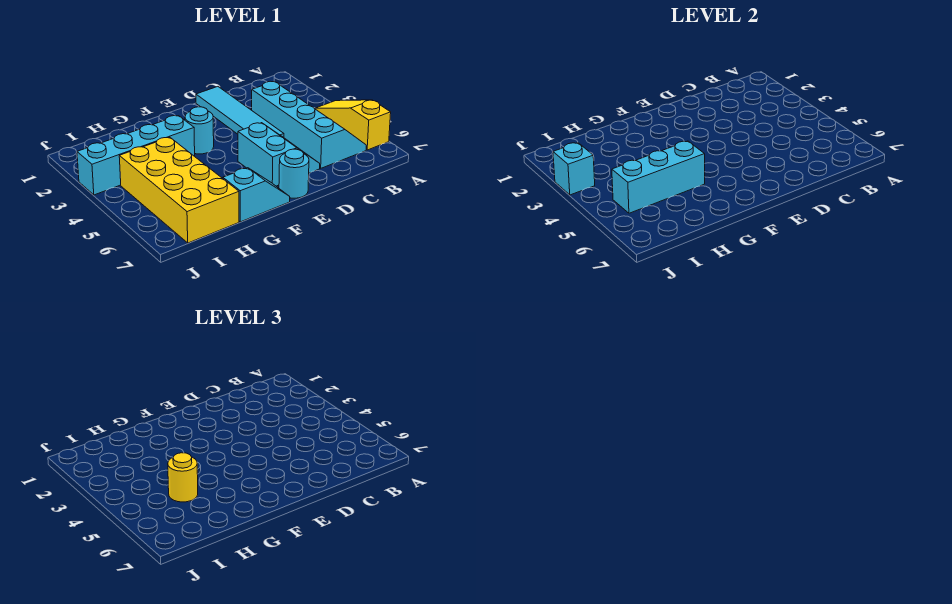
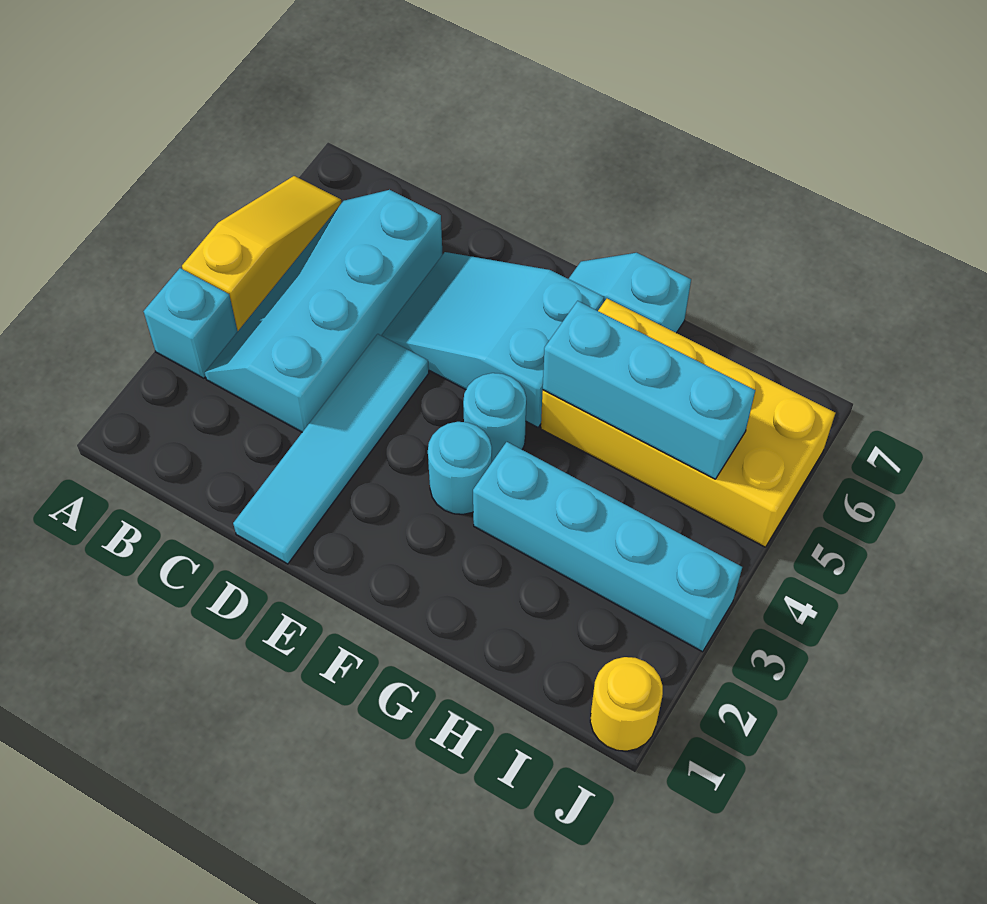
yellow 1x3 slope [314,100,391,150] -> yellow 1x3 slope turned to [182,176,341,331]
cyan 2x2 slope [238,123,320,186] -> cyan 2x3 slope [381,252,604,427]
cyan 1x1 round brick [279,149,309,198] -> cyan 1x1 round brick moved to [463,373,526,462]
yellow 2x4 brick [119,137,239,243] -> yellow 2x4 brick turned to [541,299,835,547]
yellow 1x1 round brick [168,453,198,502] -> yellow 1x1 round brick moved to [590,657,663,751]
cyan 1x1 brick [553,143,595,195] -> cyan 1x1 brick moved to [144,268,238,378]

